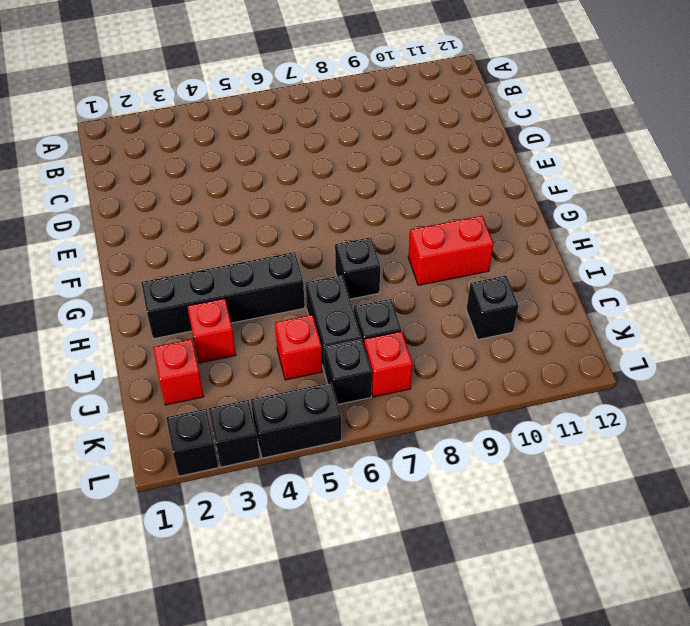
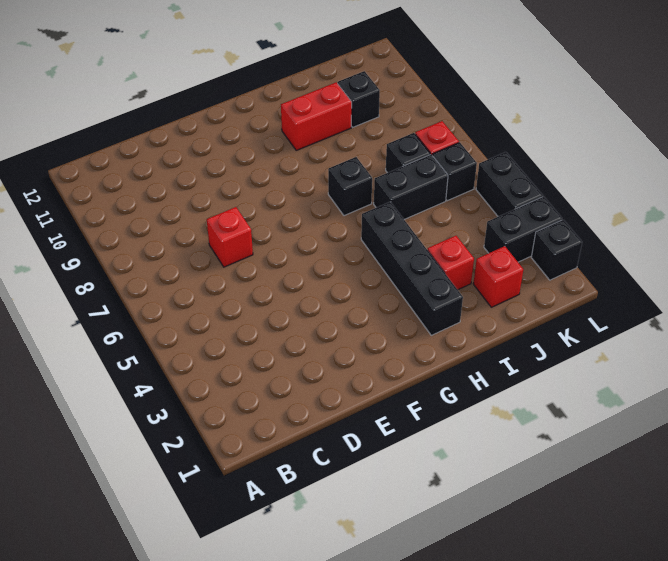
red 1x2 brick [408,216,494,285] -> red 1x2 brick turned to [281,82,352,150]
red 1x1 brick [275,315,322,380] -> red 1x1 brick moved to [207,207,253,267]
black 1x1 brick [209,400,260,467] -> black 1x2 brick [484,196,562,262]

